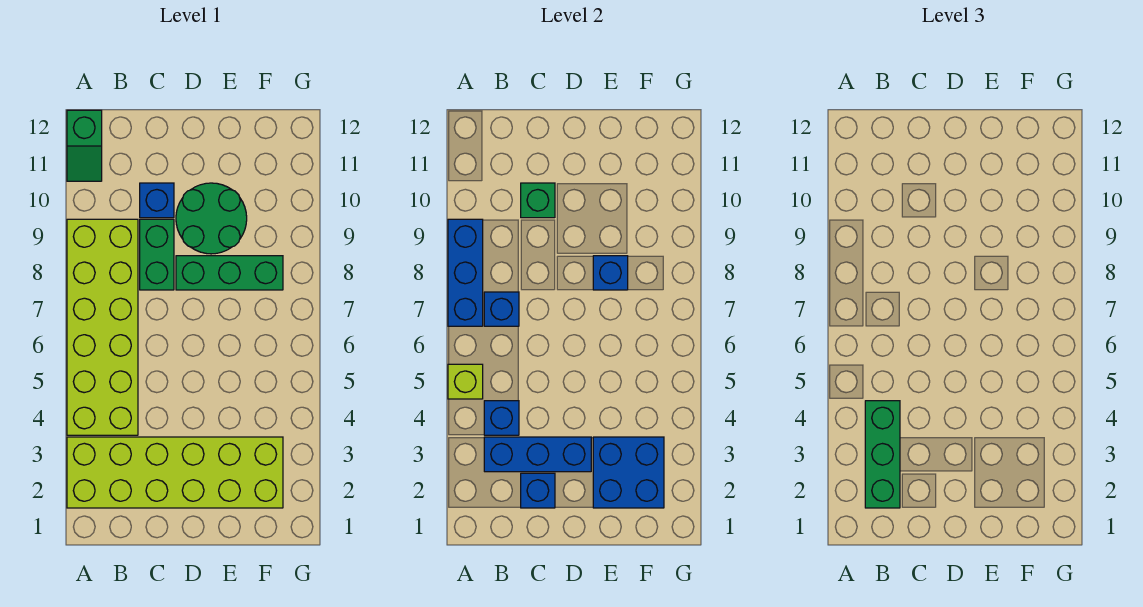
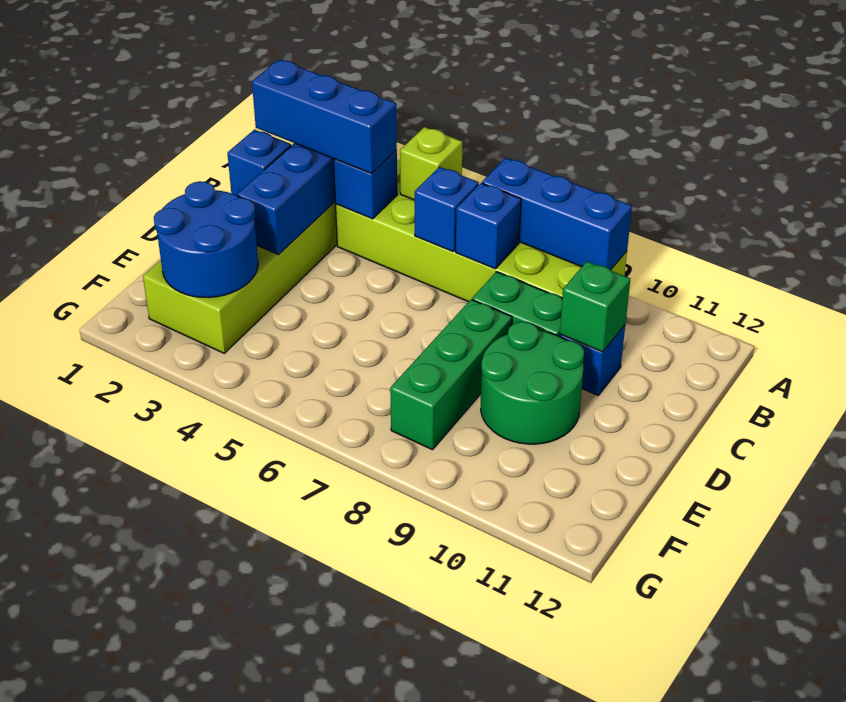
green 1x2 slope [67,110,102,181] -> none
green 1x3 brick [865,401,900,508] -> blue 1x3 brick [252,60,397,174]
blue 2x2 brick [593,437,664,508] -> blue 2x2 round brick [154,181,258,298]
blue 1x1 brick [593,256,628,290] -> blue 1x1 brick moved to [415,167,479,252]

